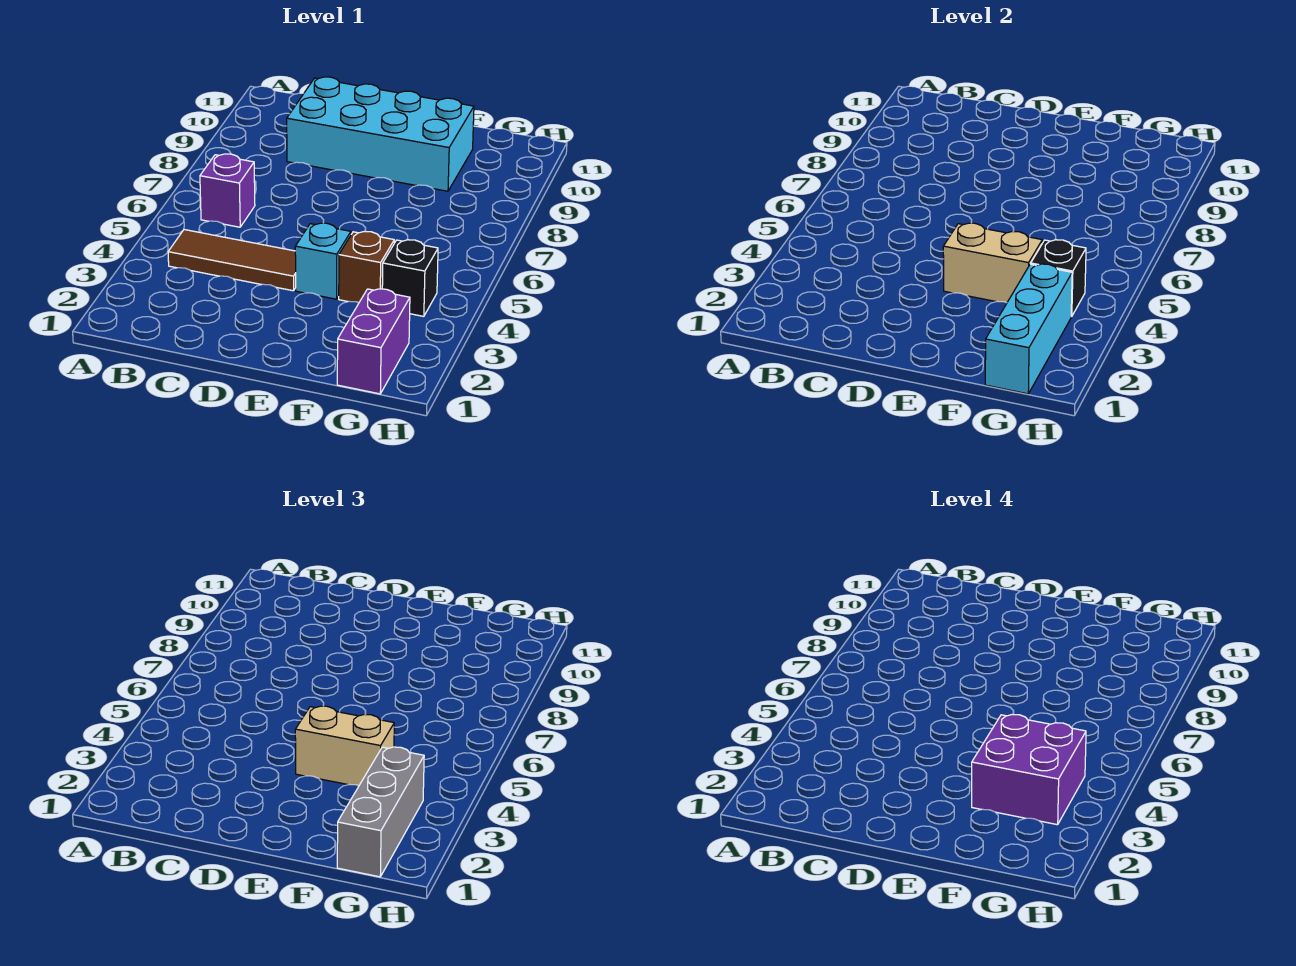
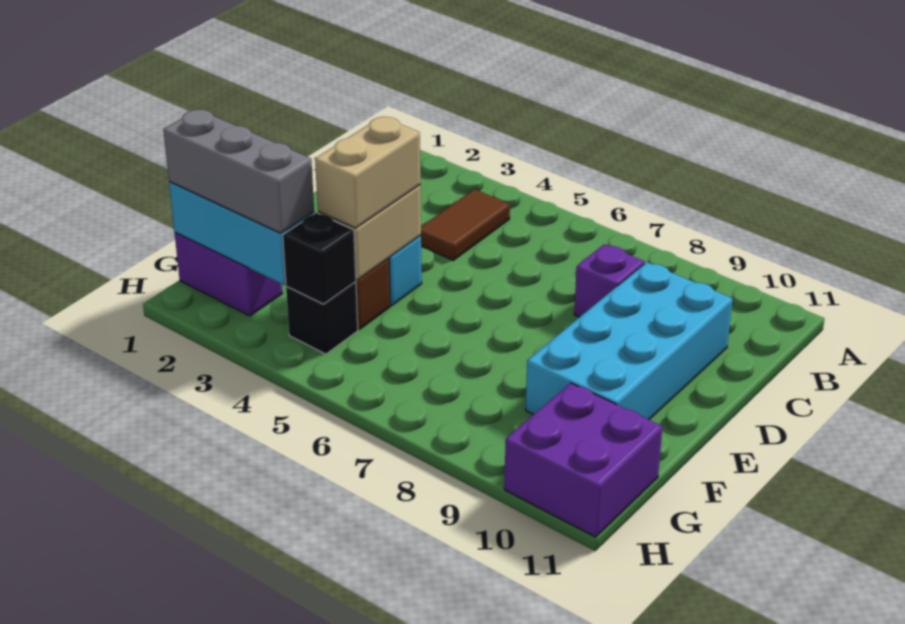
brown 1x3 tile [168,230,296,291] -> brown 1x2 tile [421,189,510,260]
purple 1x1 brick [200,154,255,227] -> purple 1x1 brick moved to [574,244,644,317]
purple 2x2 brick [972,714,1086,825] -> purple 2x2 brick moved to [504,383,662,537]

